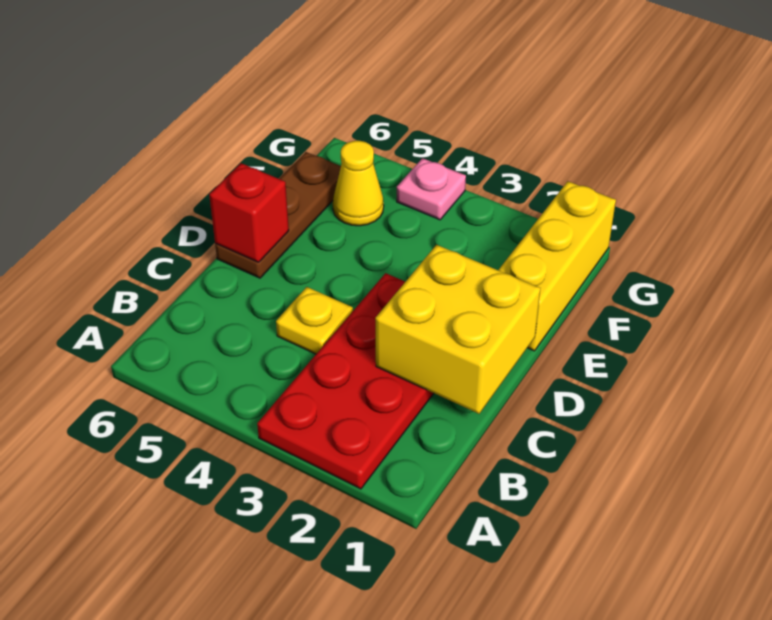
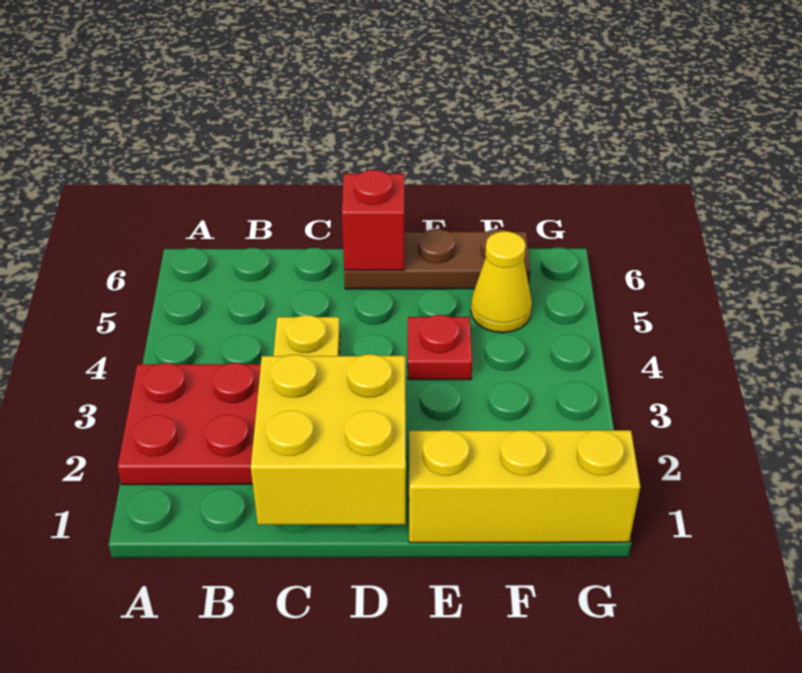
none -> red 1x1 plate [408,315,472,380]
pink 1x1 plate [397,158,466,220] -> none

